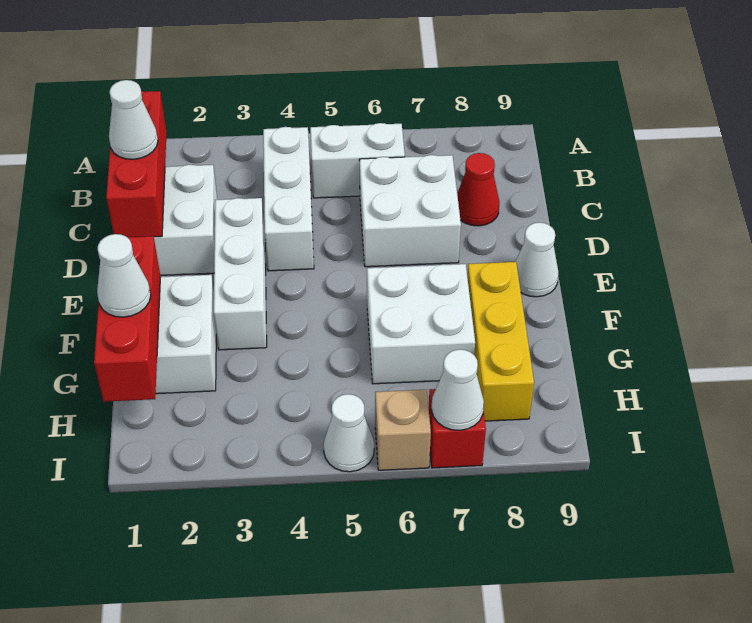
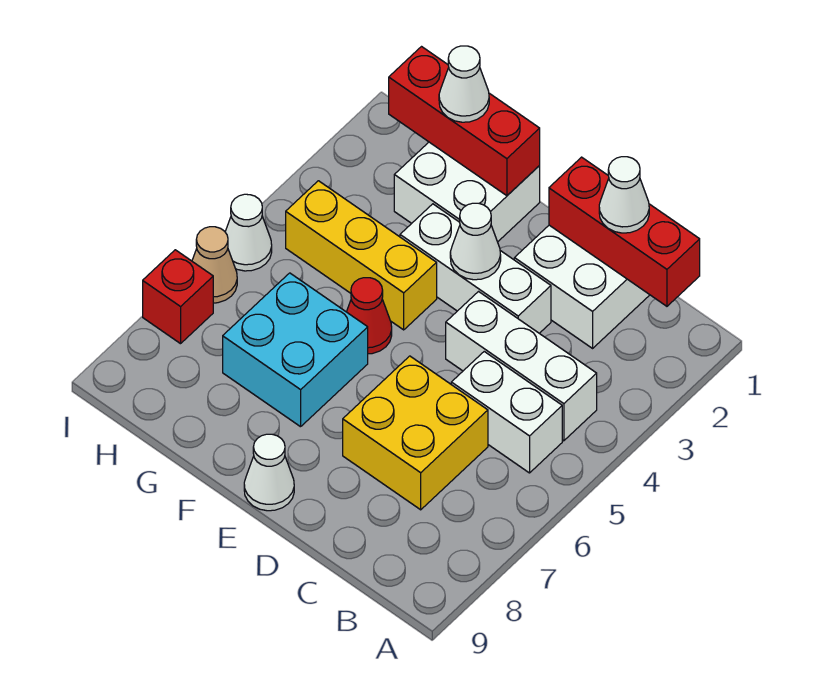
white 1x2 brick [310,123,405,198] -> white 1x2 brick turned to [451,352,562,473]
white 2x2 brick [359,155,461,267] -> yellow 2x2 brick [343,356,488,510]
red 1x1 cone [457,153,499,226] -> red 1x1 cone moved to [347,278,392,354]
white 2x2 brick [367,264,475,384] -> cyan 2x2 brick [223,273,368,427]
yellow 1x3 brick [467,262,534,421] -> yellow 1x3 brick moved to [286,181,437,330]
tan 1x1 brick [375,390,431,470] -> tan 1x1 cone [192,227,237,303]
white 1x1 cone [431,349,484,430] -> white 1x1 cone moved to [450,203,501,280]

